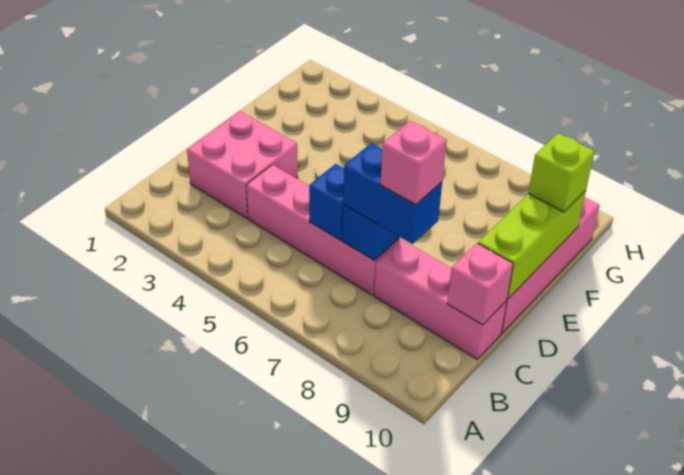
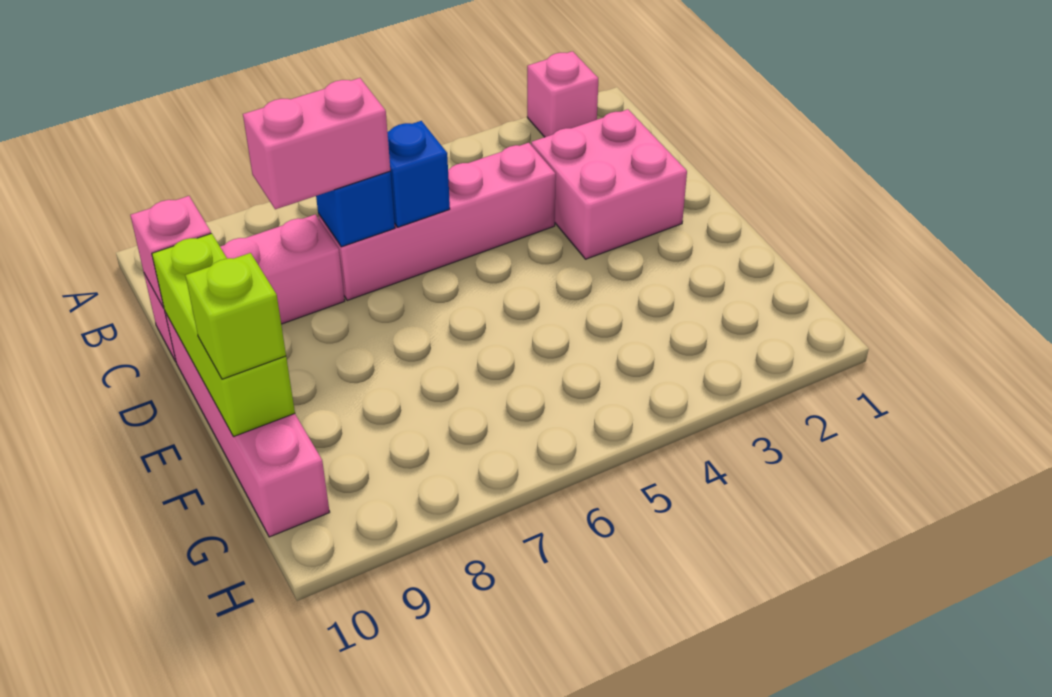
blue 1x2 brick [343,143,442,244] -> pink 1x2 brick [243,78,390,209]
pink 1x1 brick [380,121,447,205] -> pink 1x1 brick moved to [527,51,598,137]

